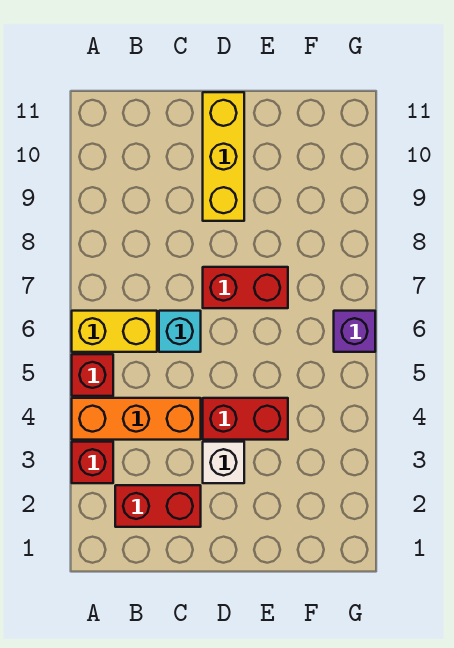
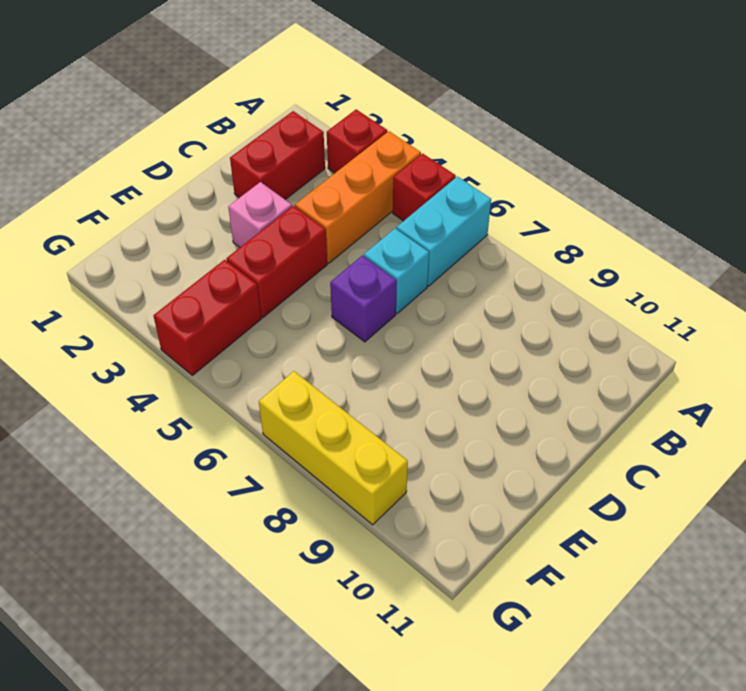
yellow 1x2 brick [72,311,157,352] -> cyan 1x2 brick [397,177,491,286]
white 1x1 brick [203,442,244,483] -> pink 1x1 brick [228,182,292,247]
red 1x2 brick [203,267,288,308] -> red 1x2 brick moved to [153,260,261,375]
yellow 1x3 brick [203,92,244,221] -> yellow 1x3 brick moved to [259,371,408,525]
purple 1x1 brick [334,311,375,352] -> purple 1x1 brick moved to [330,256,397,342]

